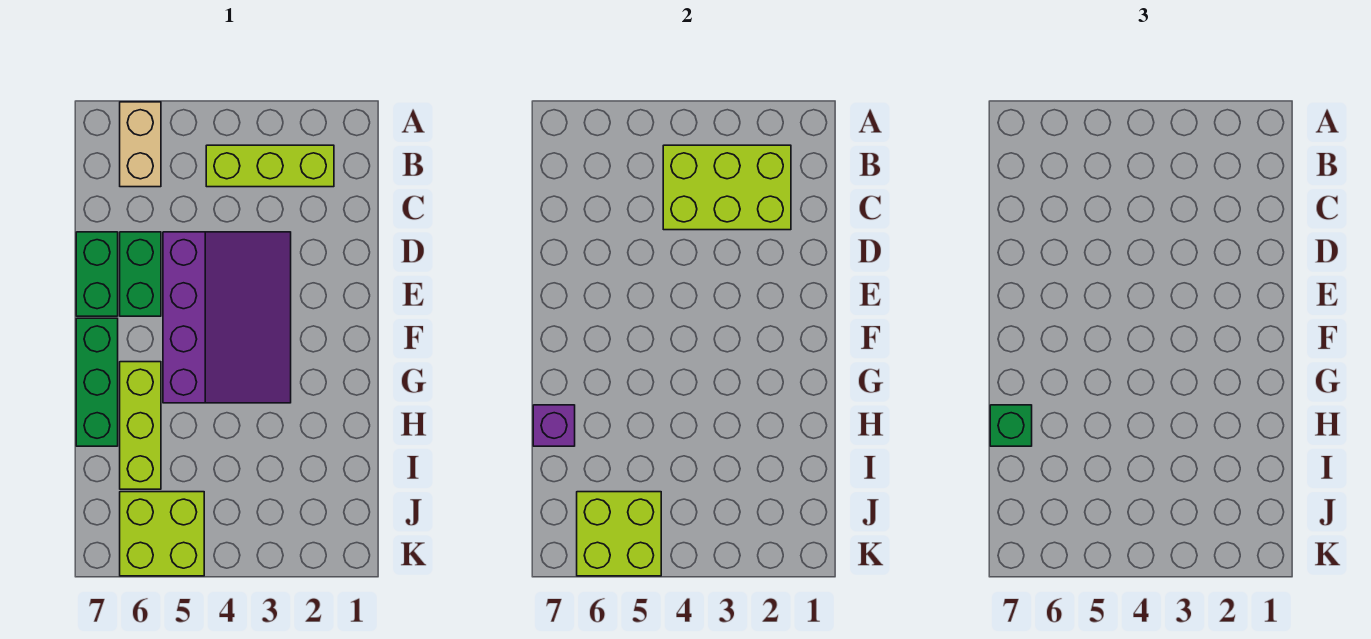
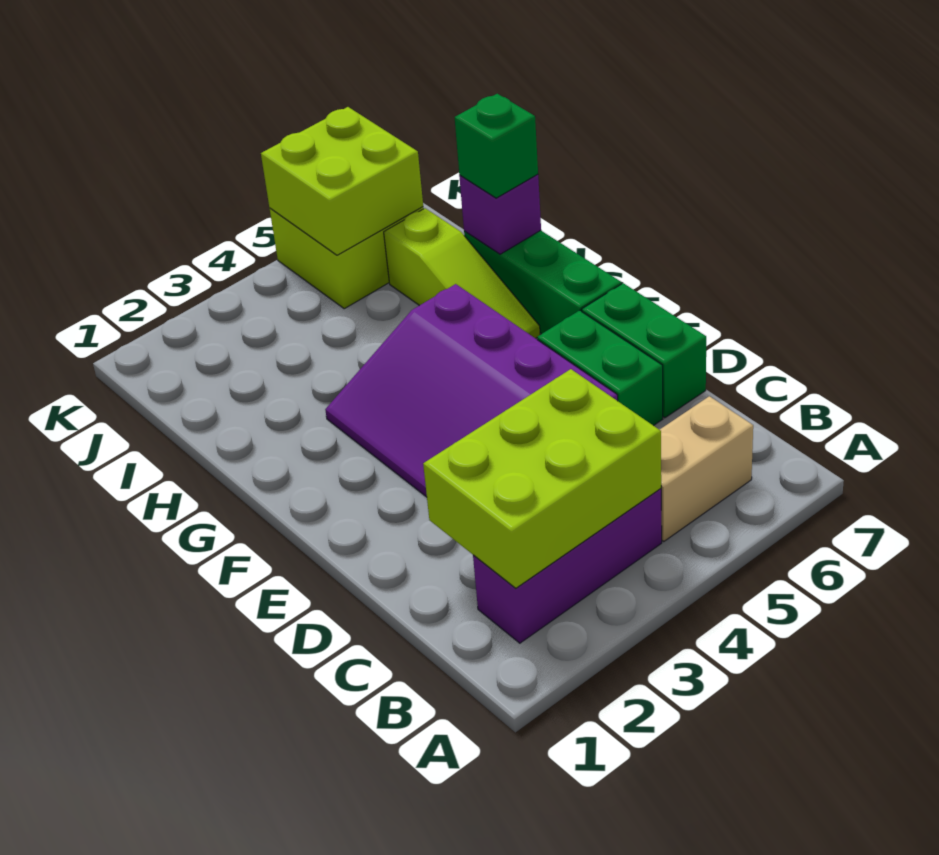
tan 1x2 brick [120,102,161,187] -> tan 1x2 brick turned to [660,396,753,541]
lime 1x3 brick [206,145,334,187] -> purple 1x3 brick [473,489,662,643]
lime 1x3 brick [120,362,161,489] -> lime 1x3 slope [384,208,540,338]

